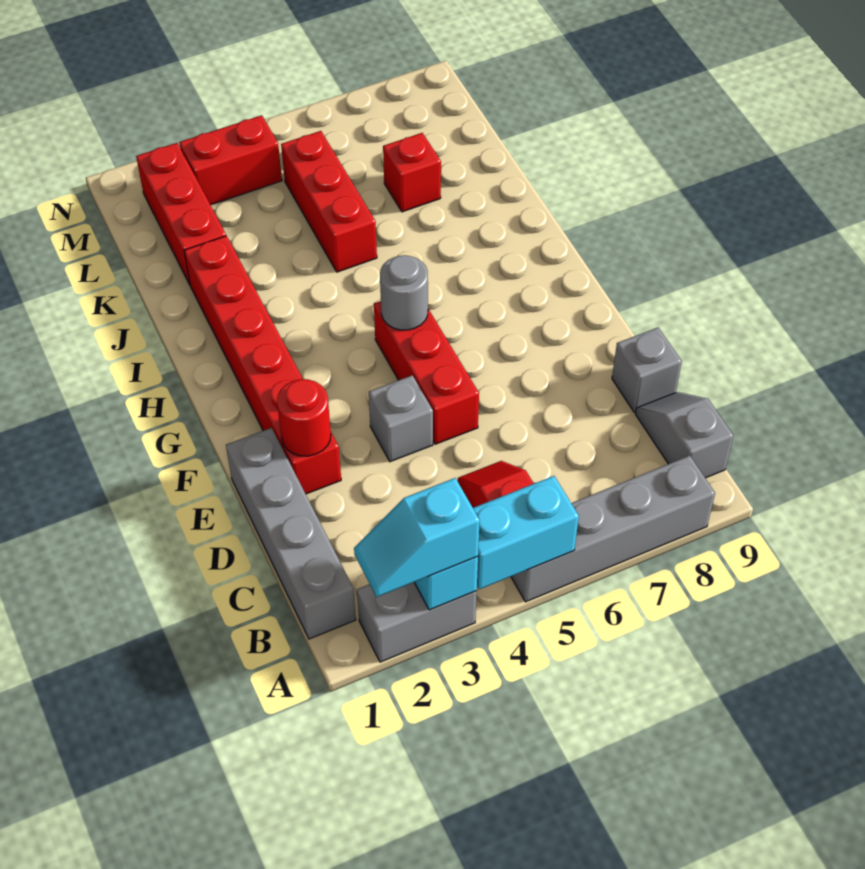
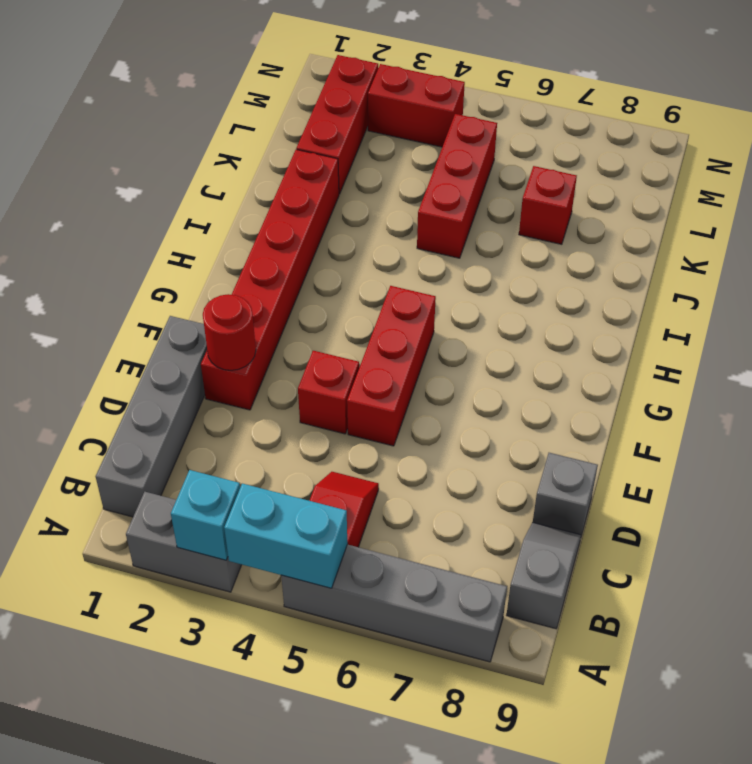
cyan 1x2 slope [354,478,480,597] -> none
grey 1x1 brick [369,375,433,462] -> red 1x1 brick [298,351,359,434]
grey 1x1 round brick [380,255,428,330] -> none

